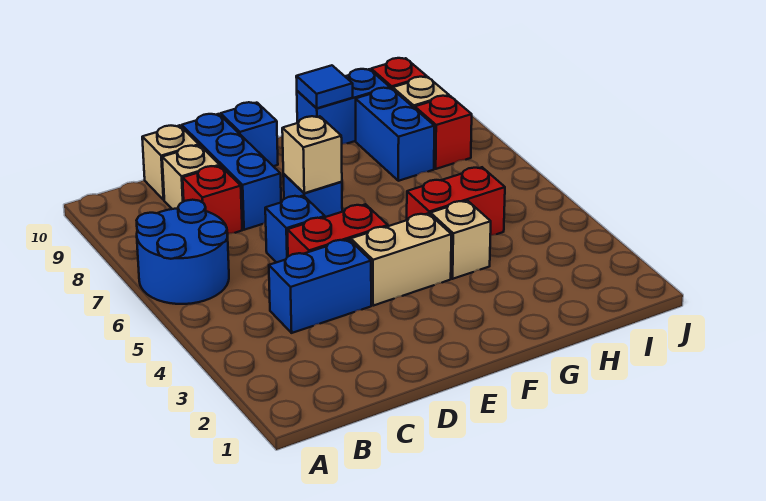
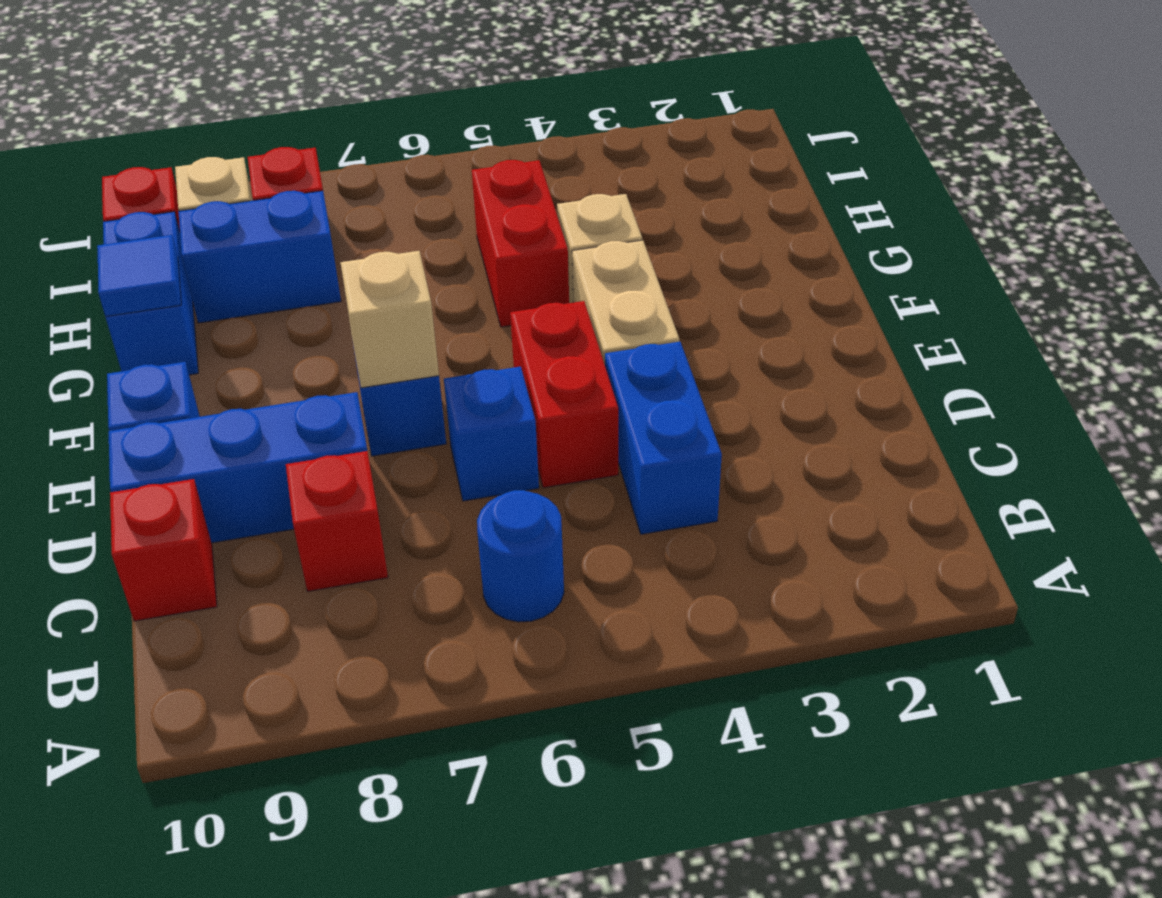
blue 2x2 round brick [136,200,229,304] -> blue 1x1 round brick [477,490,564,622]
tan 1x1 brick [162,145,220,209] -> none
tan 1x1 brick [142,125,199,200] -> red 1x1 brick [110,479,217,621]

